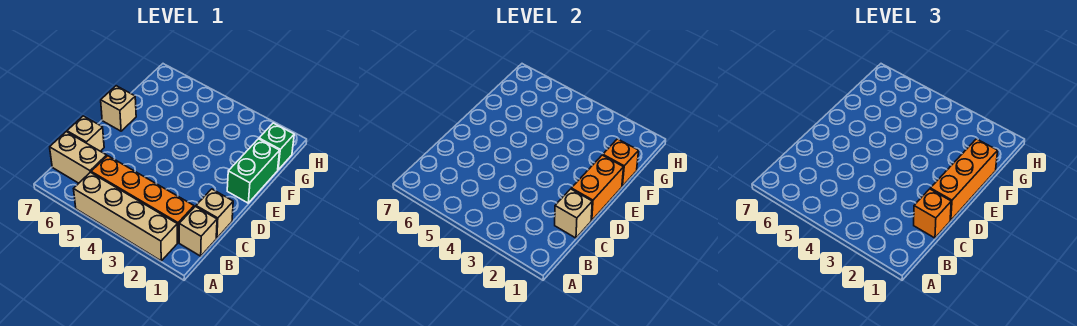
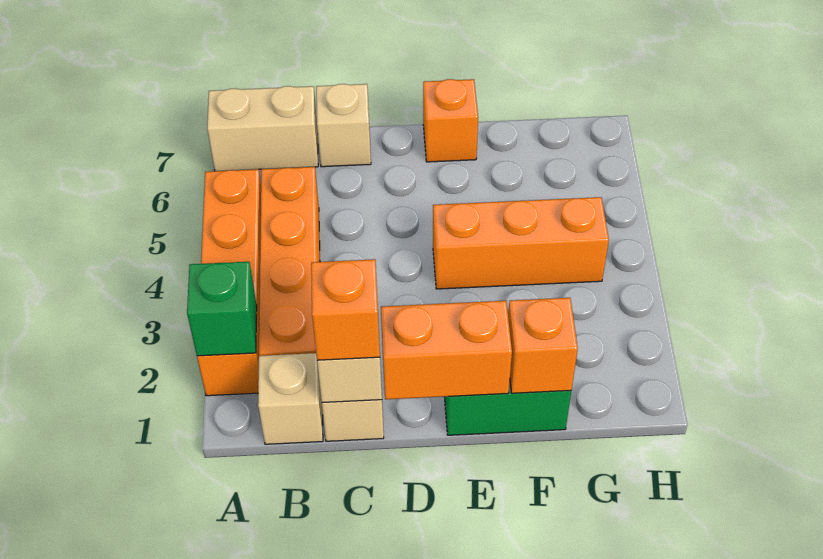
tan 1x4 brick [74,172,177,261] -> orange 1x4 brick [197,169,261,396]
tan 1x2 brick [50,132,107,183] -> tan 1x2 brick turned to [207,86,318,171]
orange 1x3 brick [930,139,998,220] -> orange 1x3 brick moved to [433,197,609,289]
tan 1x1 brick [101,86,136,131] -> orange 1x1 brick [423,79,478,162]
green 1x1 brick [259,123,294,170] -> green 1x1 brick moved to [187,262,257,356]

